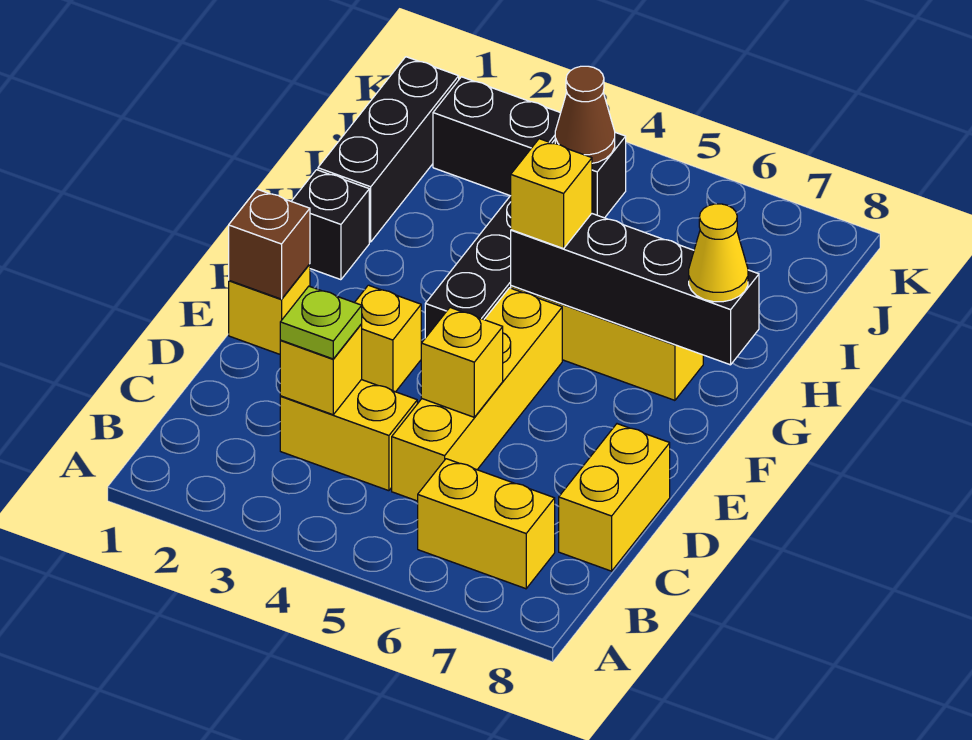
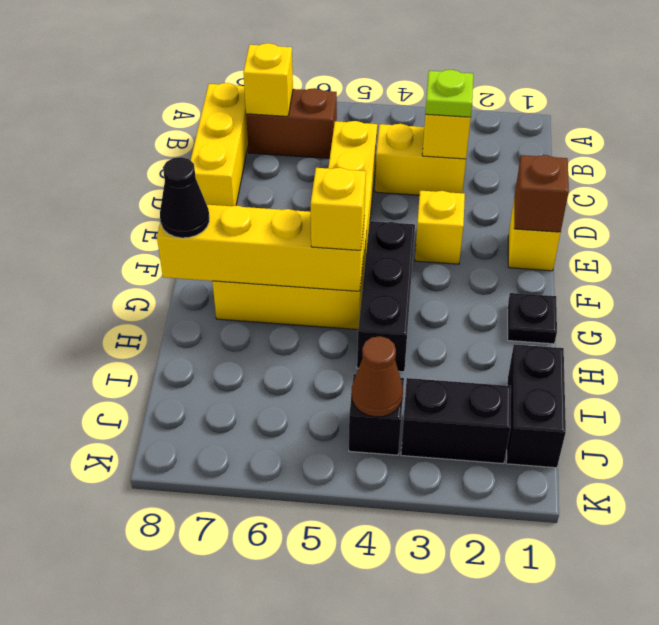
yellow 1x2 brick [418,459,555,589] -> brown 1x2 brick [246,88,337,158]
yellow 1x2 brick [559,424,670,571] -> yellow 1x3 brick [191,83,248,206]
yellow 1x1 brick [421,308,503,417] -> yellow 1x1 brick moved to [243,43,293,116]
black 1x1 brick [291,170,369,280] -> black 1x1 plate [508,293,557,344]
black 1x4 brick [511,214,759,365] -> yellow 1x4 brick [157,205,365,291]
yellow 1x1 cone [689,204,748,302] -> black 1x1 cone [160,157,209,238]
black 1x3 brick [318,57,459,242] -> black 1x2 brick [506,344,566,468]

